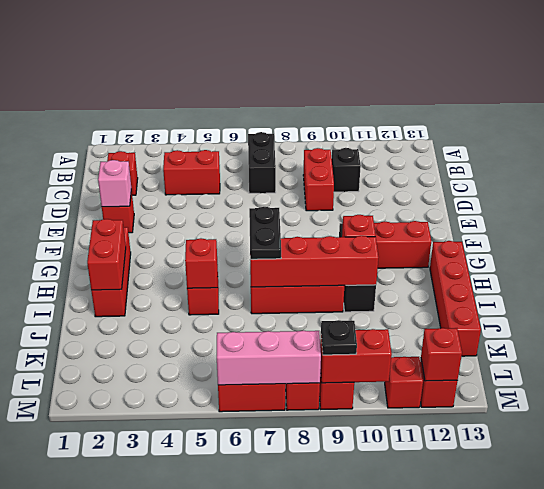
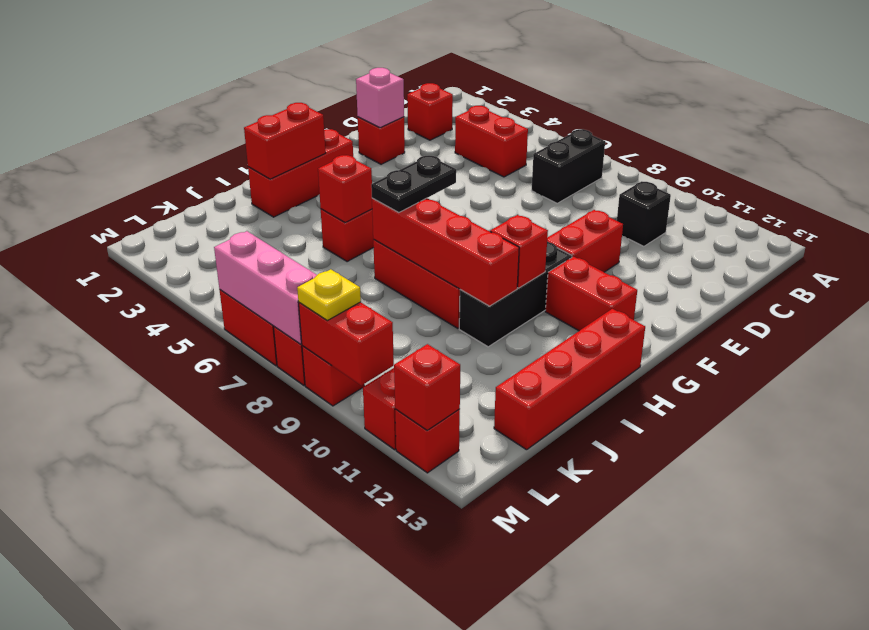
red 1x2 brick [303,148,334,211] -> red 1x2 brick moved to [547,210,623,272]
black 1x1 plate [321,320,357,355] -> yellow 1x1 plate [297,269,361,321]

